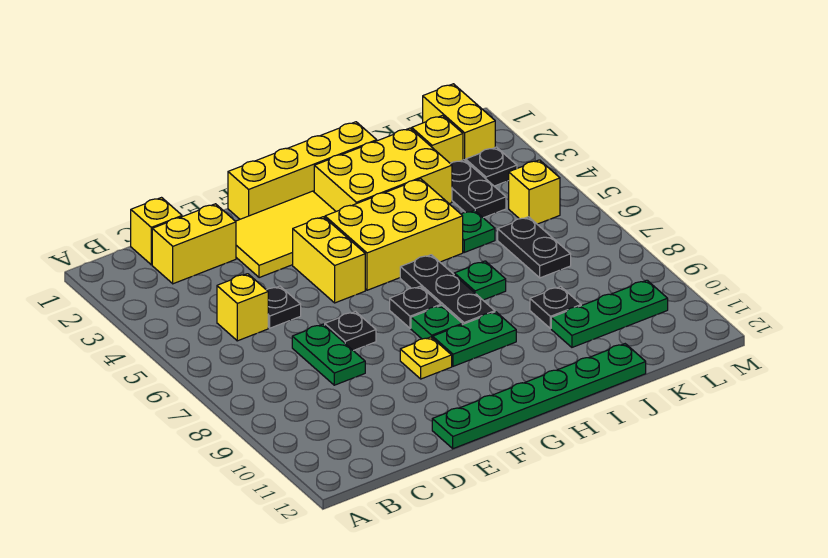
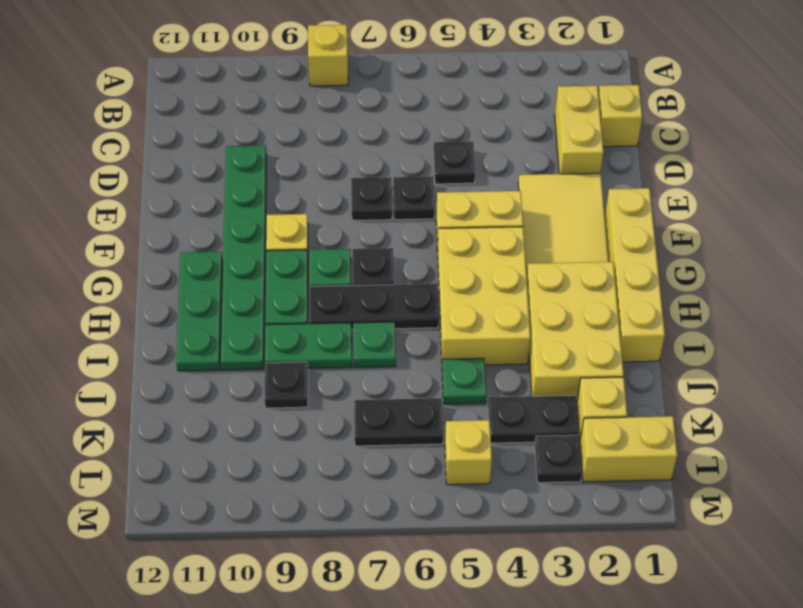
yellow 1x1 brick [217,274,268,341] -> yellow 1x1 brick moved to [308,25,348,86]
green 1x2 plate [292,324,365,385] -> green 1x2 plate moved to [265,323,352,368]
none -> black 1x1 plate [393,177,434,220]
green 1x6 plate [432,344,646,449] -> green 1x6 plate moved to [221,145,267,370]
green 1x3 plate [551,280,668,347] -> green 1x3 plate moved to [176,252,223,371]

